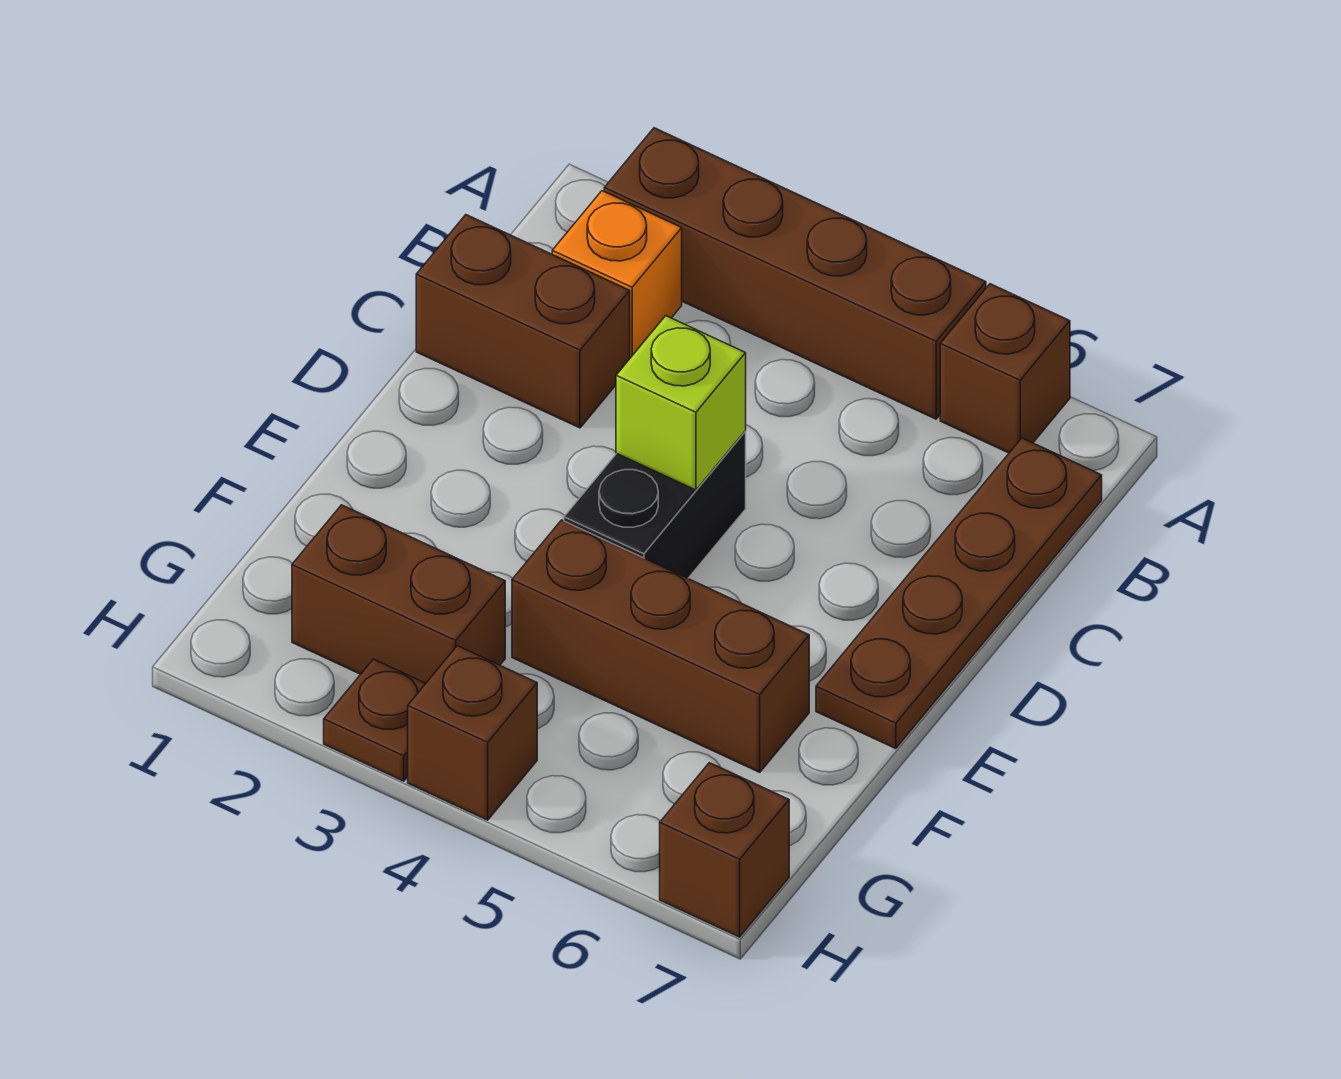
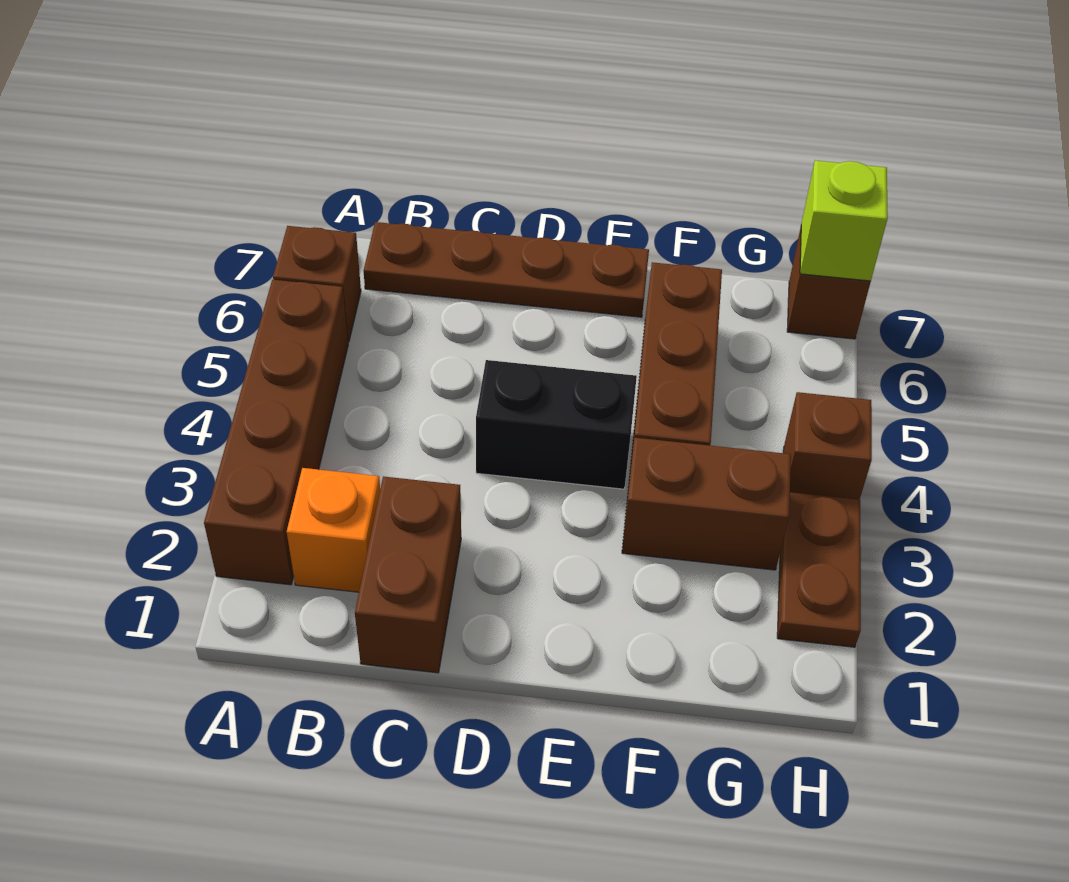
lime 1x1 brick [616,316,746,490] -> lime 1x1 brick moved to [800,160,888,281]
brown 1x2 brick [292,505,505,683] -> brown 1x2 brick turned to [622,438,791,570]
brown 1x1 plate [324,659,426,781] -> brown 1x2 plate [777,492,861,647]

